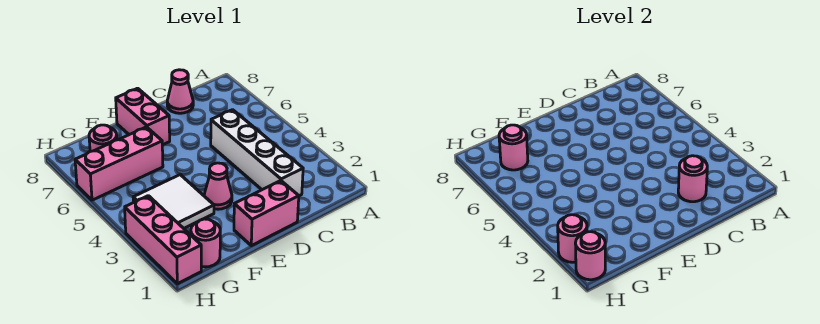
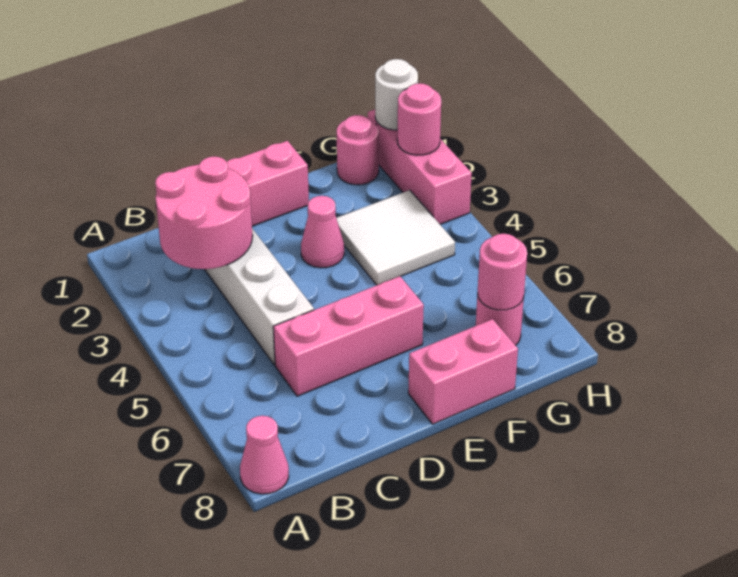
pink 1x1 round brick [678,156,707,202] -> pink 2x2 round brick [155,156,253,269]
pink 1x1 cone [167,70,193,113] -> pink 1x1 cone moved to [240,416,289,494]
pink 1x2 brick [116,88,170,145] -> pink 1x2 brick turned to [408,319,518,424]
pink 1x3 brick [75,127,163,200] -> pink 1x3 brick moved to [273,276,424,396]
pink 1x1 round brick [575,232,605,280] -> white 1x1 round brick [375,59,418,130]

